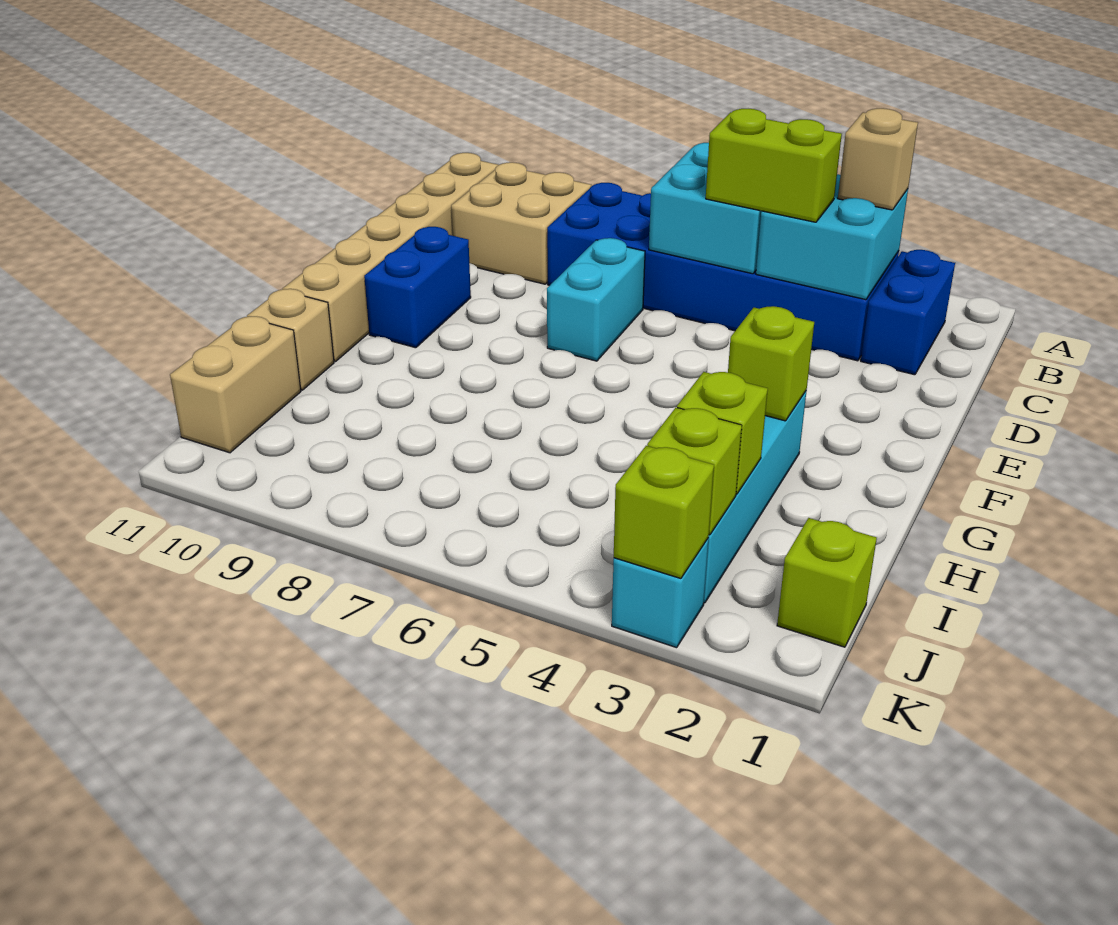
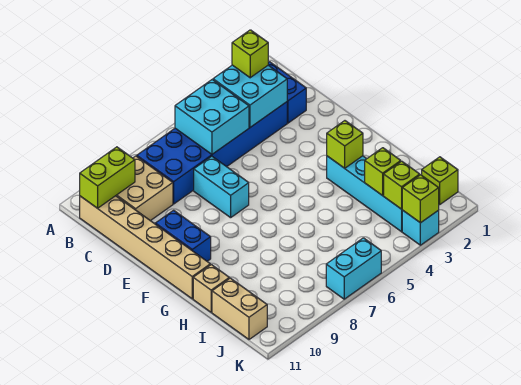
tan 1x1 brick [838,108,918,210] -> lime 1x1 brick [232,30,268,78]
lime 1x2 brick [706,109,842,222] -> lime 1x2 brick moved to [80,147,135,208]
none -> cyan 1x2 brick [326,238,381,299]

